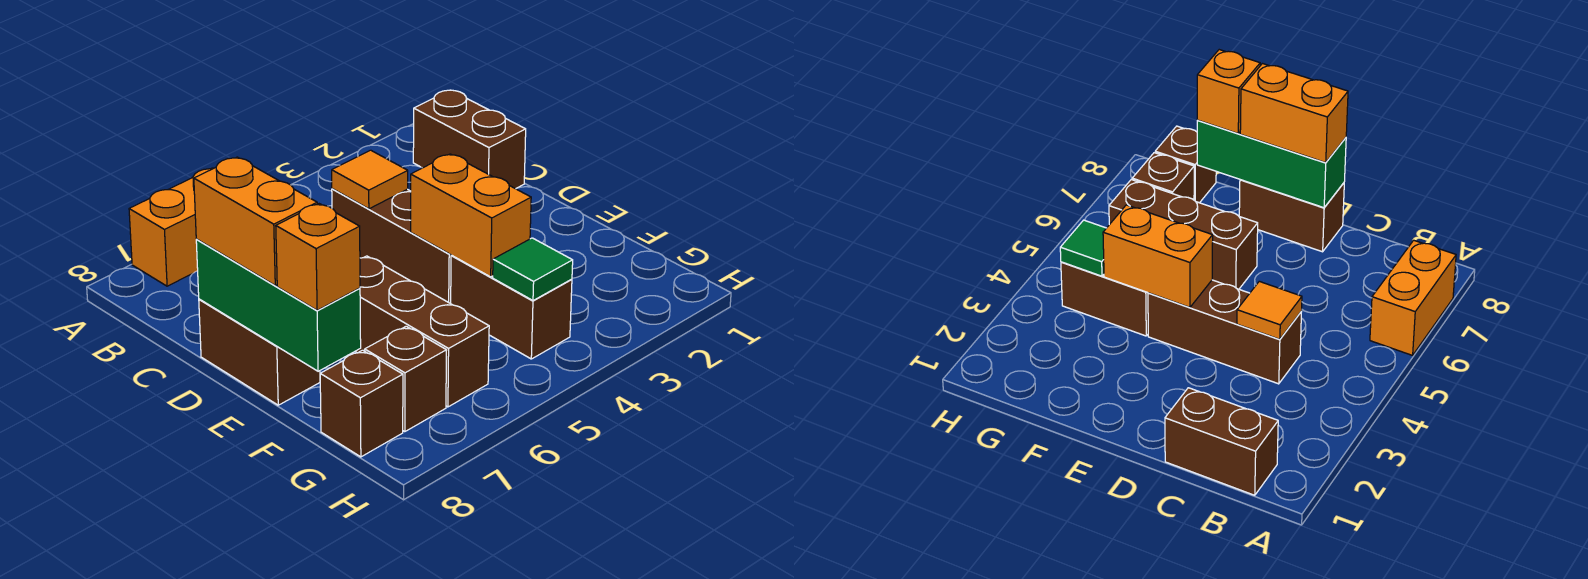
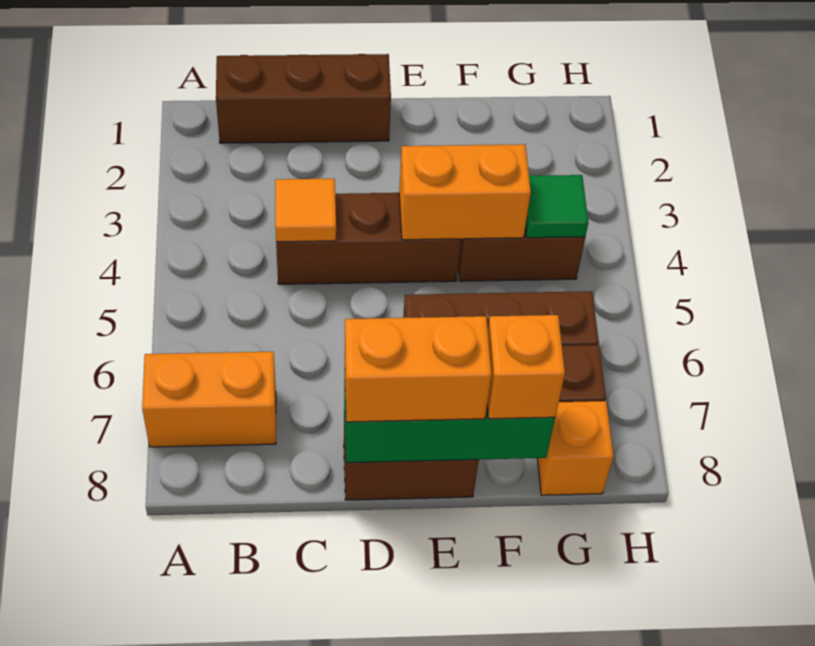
orange 1x2 brick [129,168,213,286] -> orange 1x2 brick turned to [142,352,276,447]
brown 1x2 brick [413,90,526,189] -> brown 1x3 brick [216,54,391,143]
brown 1x1 brick [320,350,403,457] -> orange 1x1 brick [537,401,613,495]

